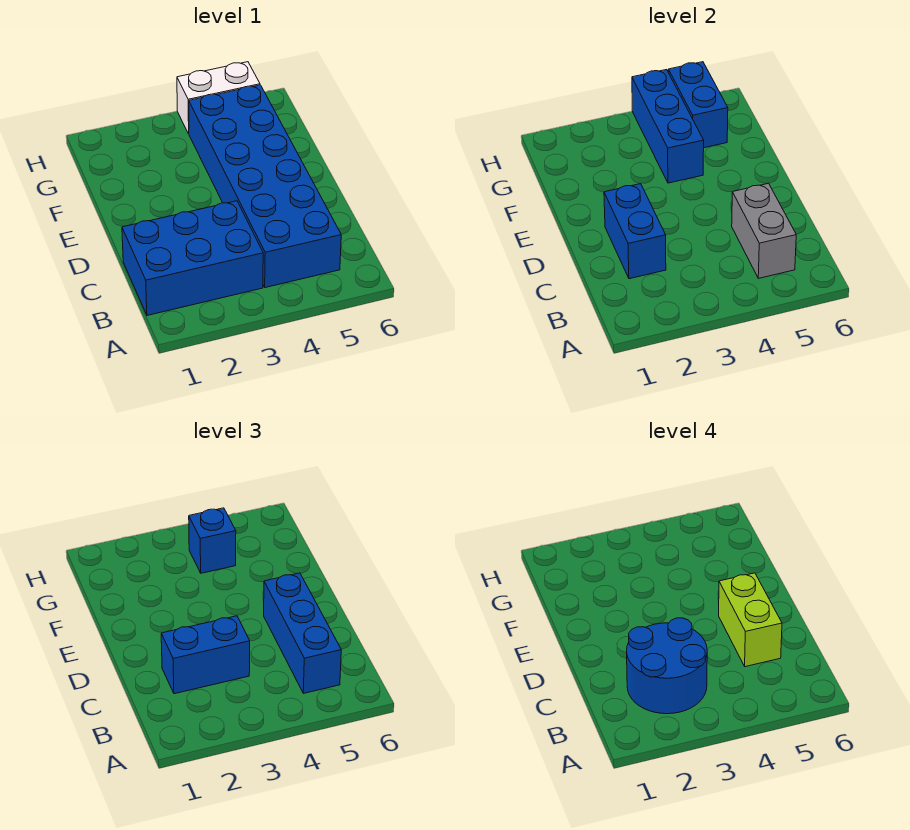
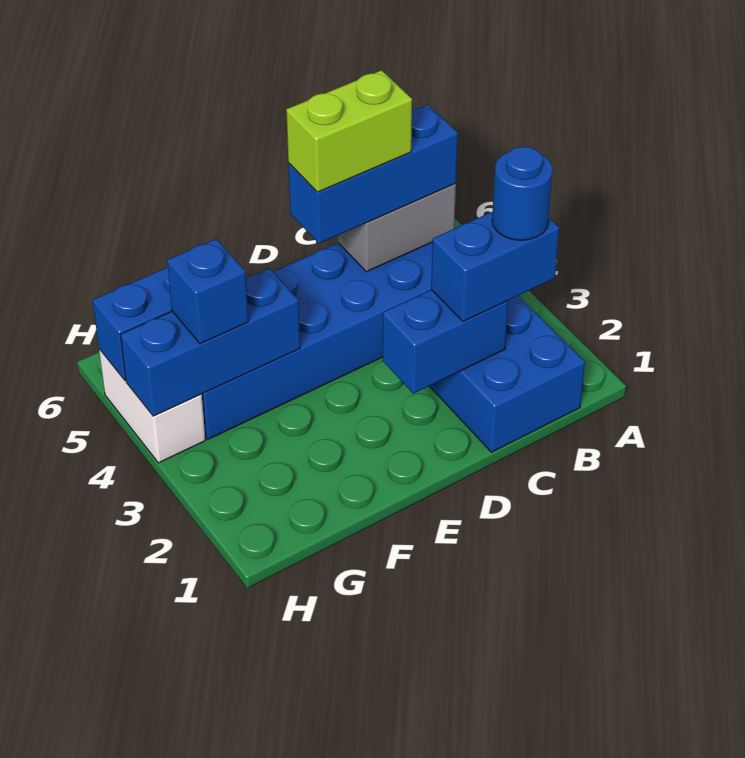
blue 2x2 round brick [627,618,707,714] -> blue 1x1 round brick [492,147,552,240]
blue 1x2 brick [161,616,250,694] -> blue 1x2 brick turned to [431,211,559,322]

